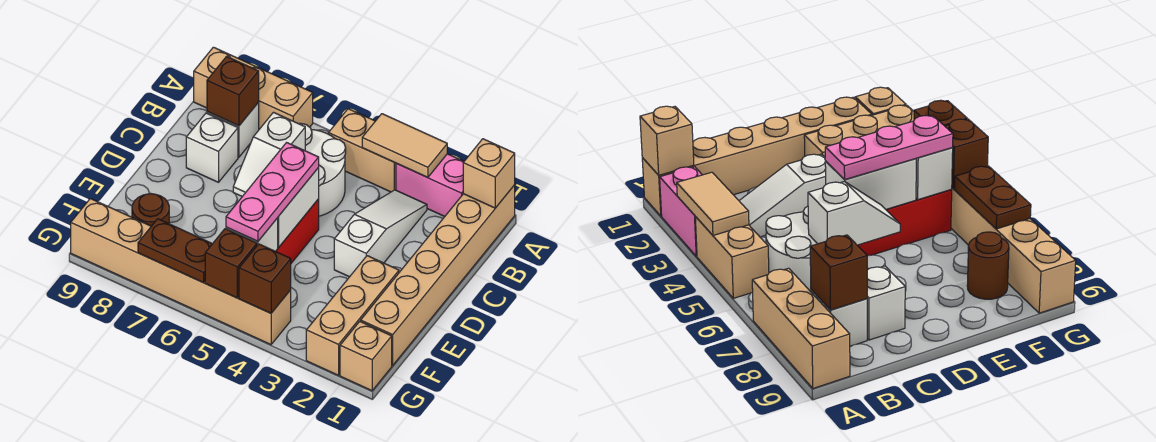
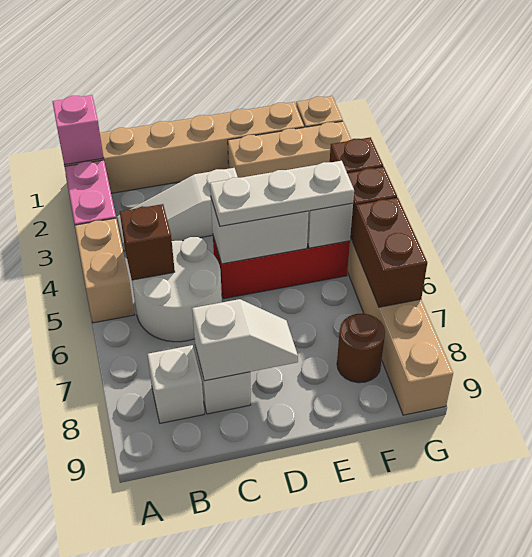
tan 1x1 brick [463,139,515,208] -> pink 1x1 brick [52,95,104,165]
tan 1x2 tile [362,114,447,178] -> none
tan 1x3 brick [194,47,313,129] -> none
brown 1x1 brick [207,56,259,126] -> brown 1x1 brick moved to [120,204,175,280]
white 1x2 slope [233,112,305,196] -> white 1x2 slope moved to [192,299,298,381]
pink 1x3 plate [226,143,319,241] -> white 1x3 plate [210,161,354,226]
brown 1x2 plate [138,219,212,283] -> brown 1x2 brick [353,197,427,307]

